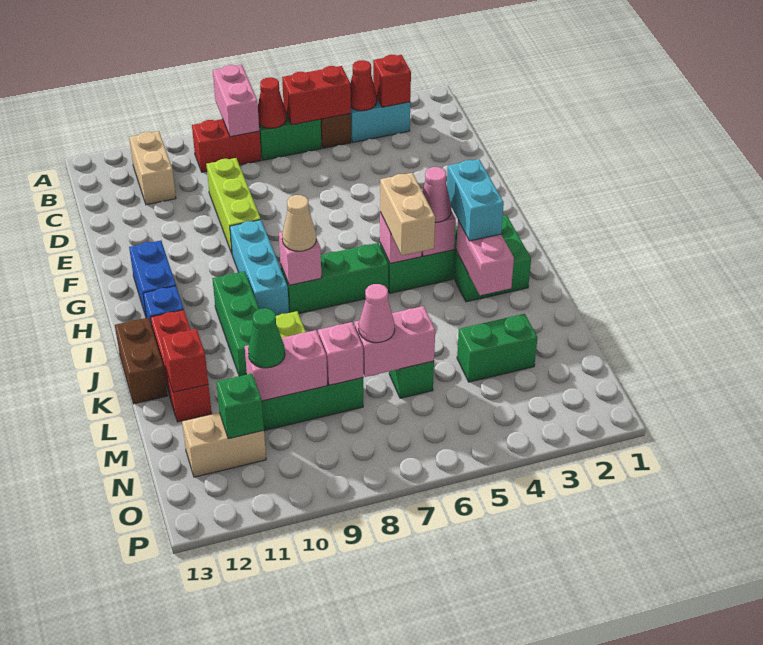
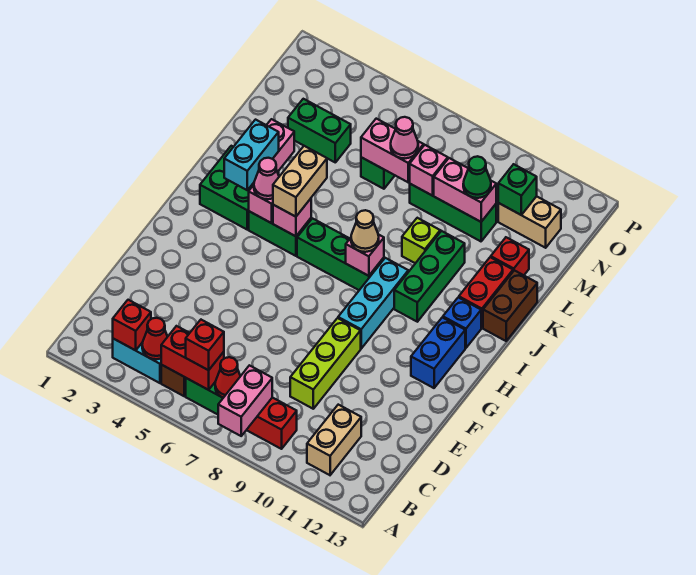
red 1x1 brick [162,329,208,392] -> red 1x1 brick moved to [186,320,224,370]

